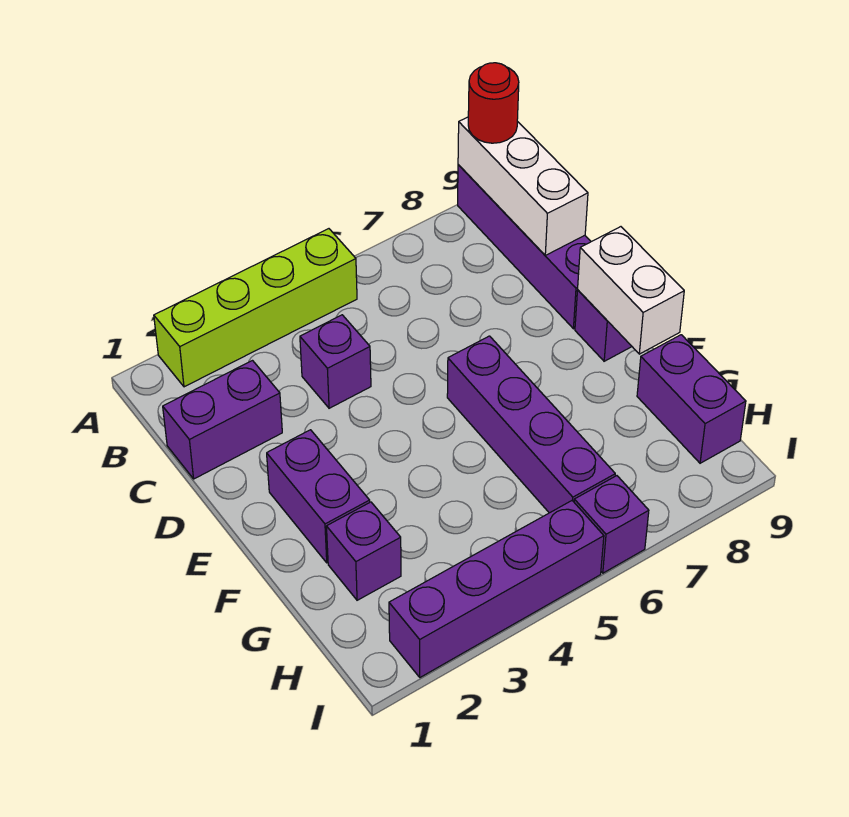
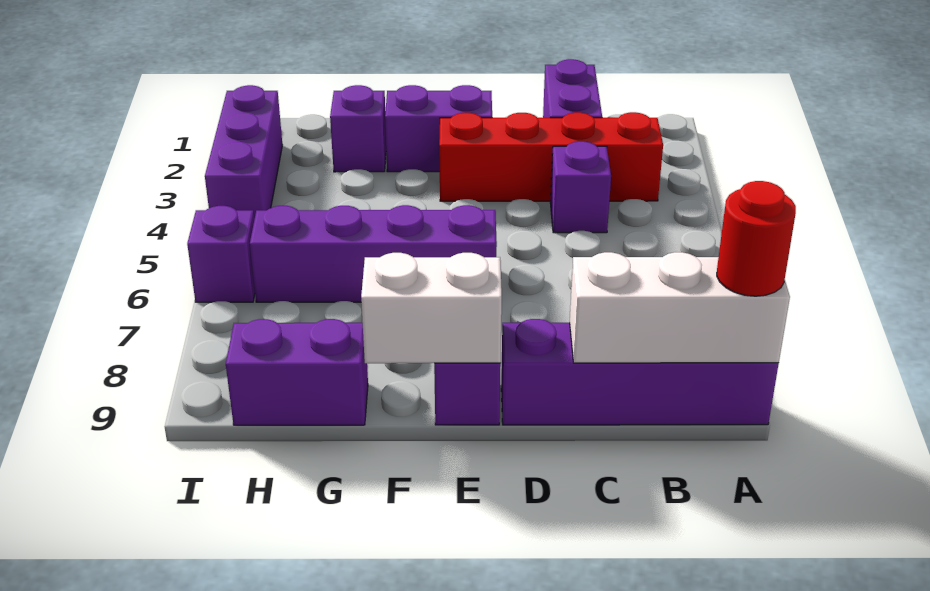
lime 1x4 brick [154,229,357,387] -> none
none -> red 1x4 brick [439,112,663,201]
purple 1x4 brick [389,501,604,677] -> purple 1x3 brick [205,85,282,219]

